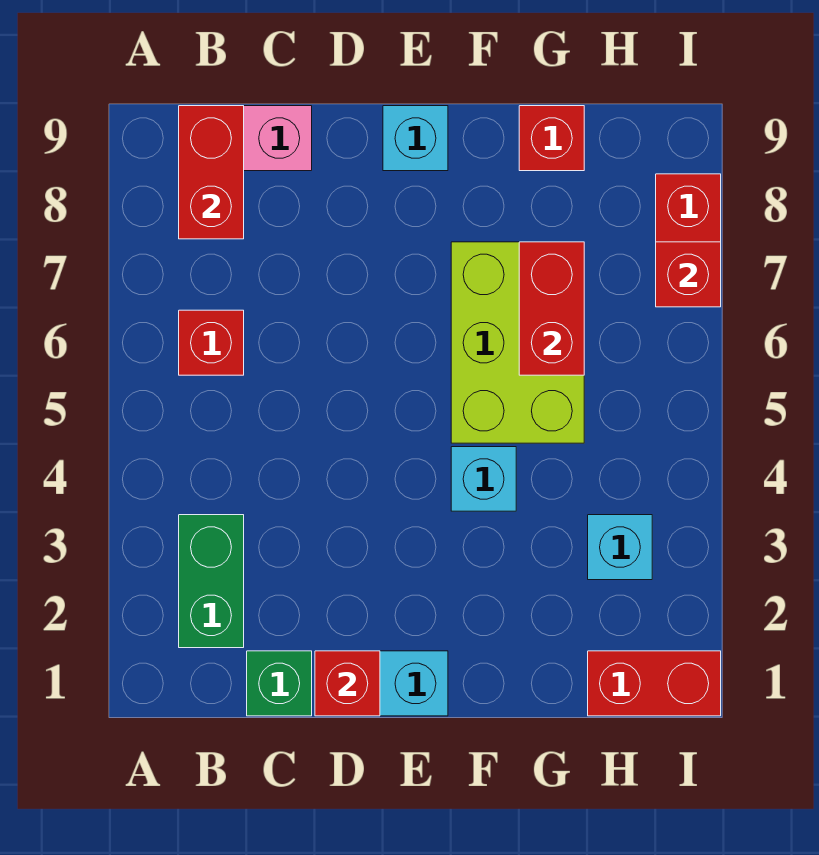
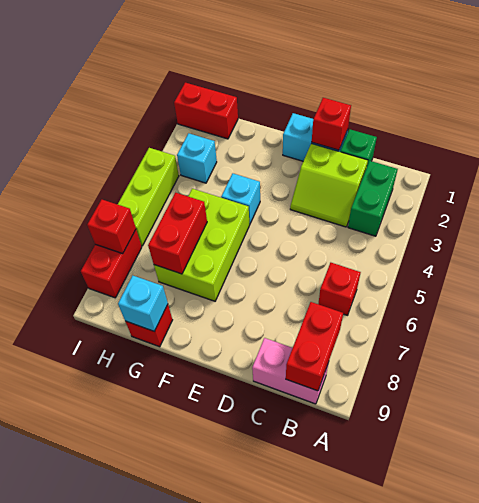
none -> lime 2x2 slope [290,144,368,227]
cyan 1x1 brick [383,106,448,171] -> cyan 1x1 brick moved to [118,276,168,331]
none -> lime 1x3 brick [118,148,179,246]

